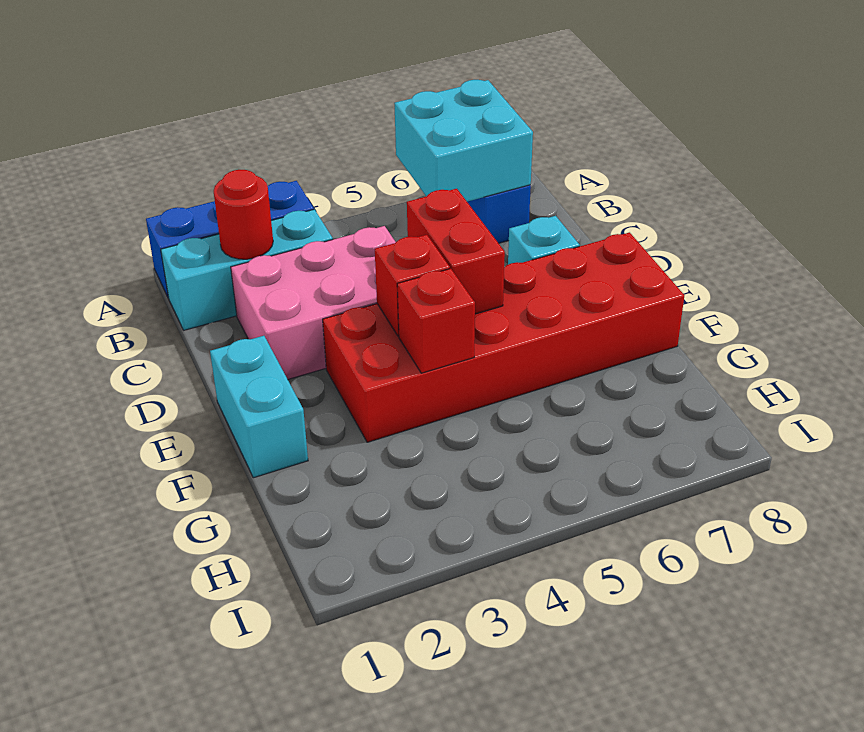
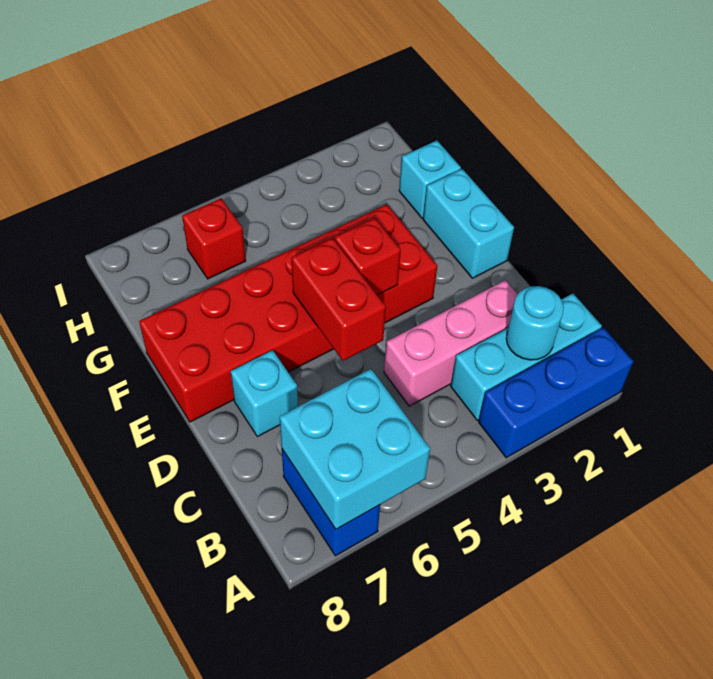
red 1x1 round brick [214,170,273,259] -> cyan 1x1 round brick [506,286,564,360]
pink 2x3 brick [231,226,396,379] -> pink 1x3 brick [384,280,518,406]
red 1x1 brick [397,269,475,373] -> red 1x1 brick moved to [182,198,246,279]
none -> cyan 1x1 brick [399,140,461,218]

